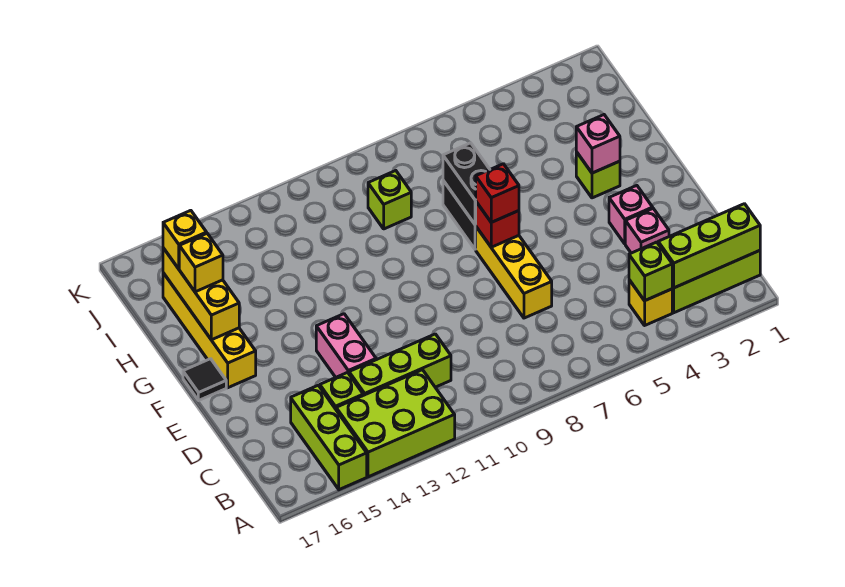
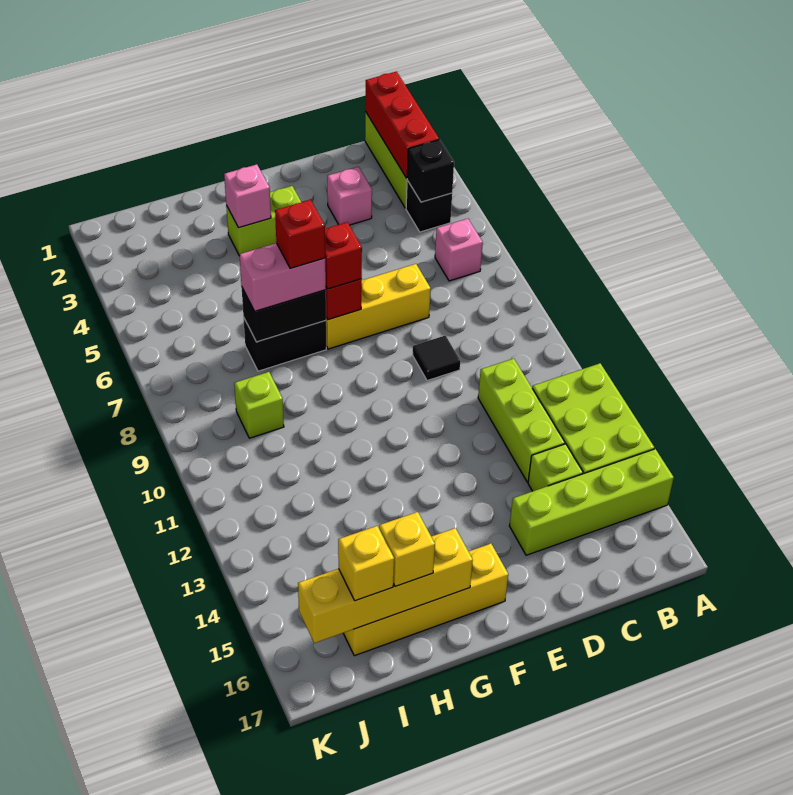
lime 1x3 brick [291,385,367,490] -> lime 1x4 brick [510,449,674,555]
lime 1x3 brick [658,204,760,288] -> red 1x3 brick [365,72,439,178]
yellow 1x1 brick [629,280,672,325] -> black 1x1 brick [406,180,452,232]
lime 1x1 brick [629,242,672,301] -> black 1x1 brick [407,140,454,202]
pink 1x2 brick [316,314,376,377] -> pink 1x2 brick moved to [240,243,326,311]
pink 1x1 brick [609,186,653,244] -> pink 1x1 brick moved to [435,219,483,281]
black 1x1 tile [183,359,226,401] -> black 1x1 tile moved to [413,335,460,381]
lime 1x1 brick [576,152,620,198] -> lime 1x2 brick [226,186,301,256]
none -> red 1x1 brick [275,200,325,269]
yellow 1x3 brick [163,248,239,340] -> yellow 1x4 brick [298,528,473,643]

